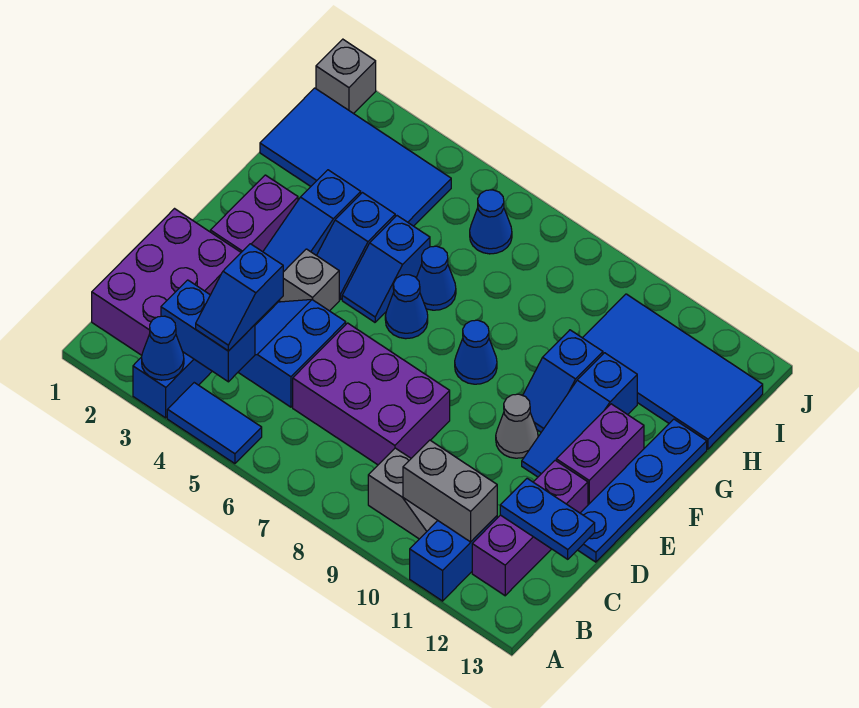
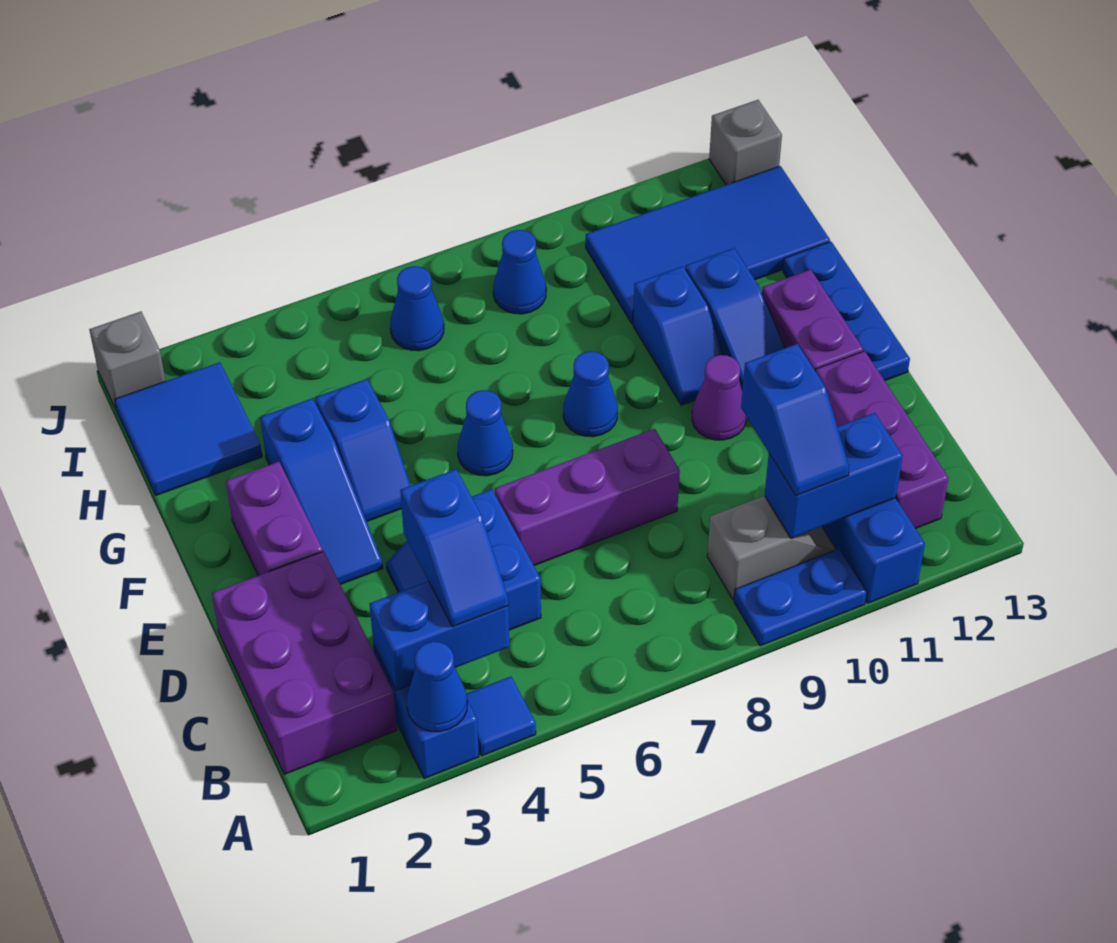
blue 1x2 tile [167,383,262,464] -> blue 1x1 tile [467,676,536,756]
grey 1x2 brick [403,440,497,542] -> blue 1x2 brick [765,413,903,538]
purple 2x3 brick [293,323,450,465] -> purple 1x3 brick [495,429,680,565]
blue 1x2 plate [500,478,595,559] -> blue 1x2 plate moved to [734,549,867,646]
blue 1x4 plate [578,419,707,562] -> blue 1x3 plate [783,242,910,381]
grey 1x1 brick [280,249,339,311] -> grey 1x1 brick moved to [709,100,782,185]
grey 1x1 cone [496,394,538,458] -> purple 1x1 cone [692,355,746,440]
blue 1x2 slope [342,216,430,322] -> blue 1x2 slope moved to [741,344,849,496]
blue 1x1 cone [417,246,456,310] -> blue 1x1 cone moved to [493,230,546,314]
blue 2x4 tile [260,88,451,226] -> blue 2x2 tile [114,362,262,495]

